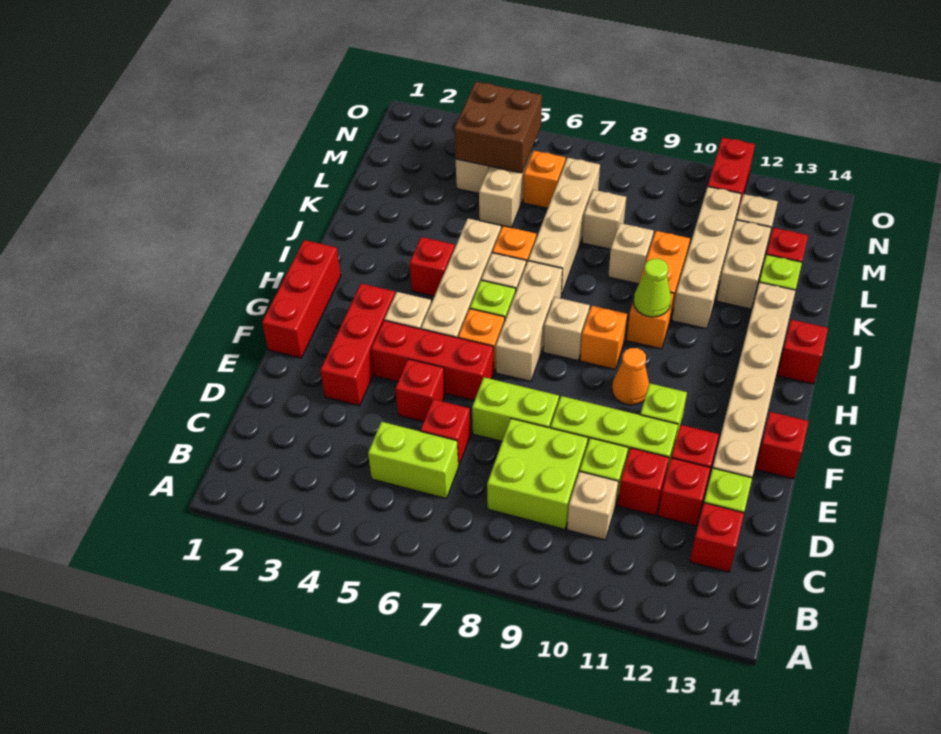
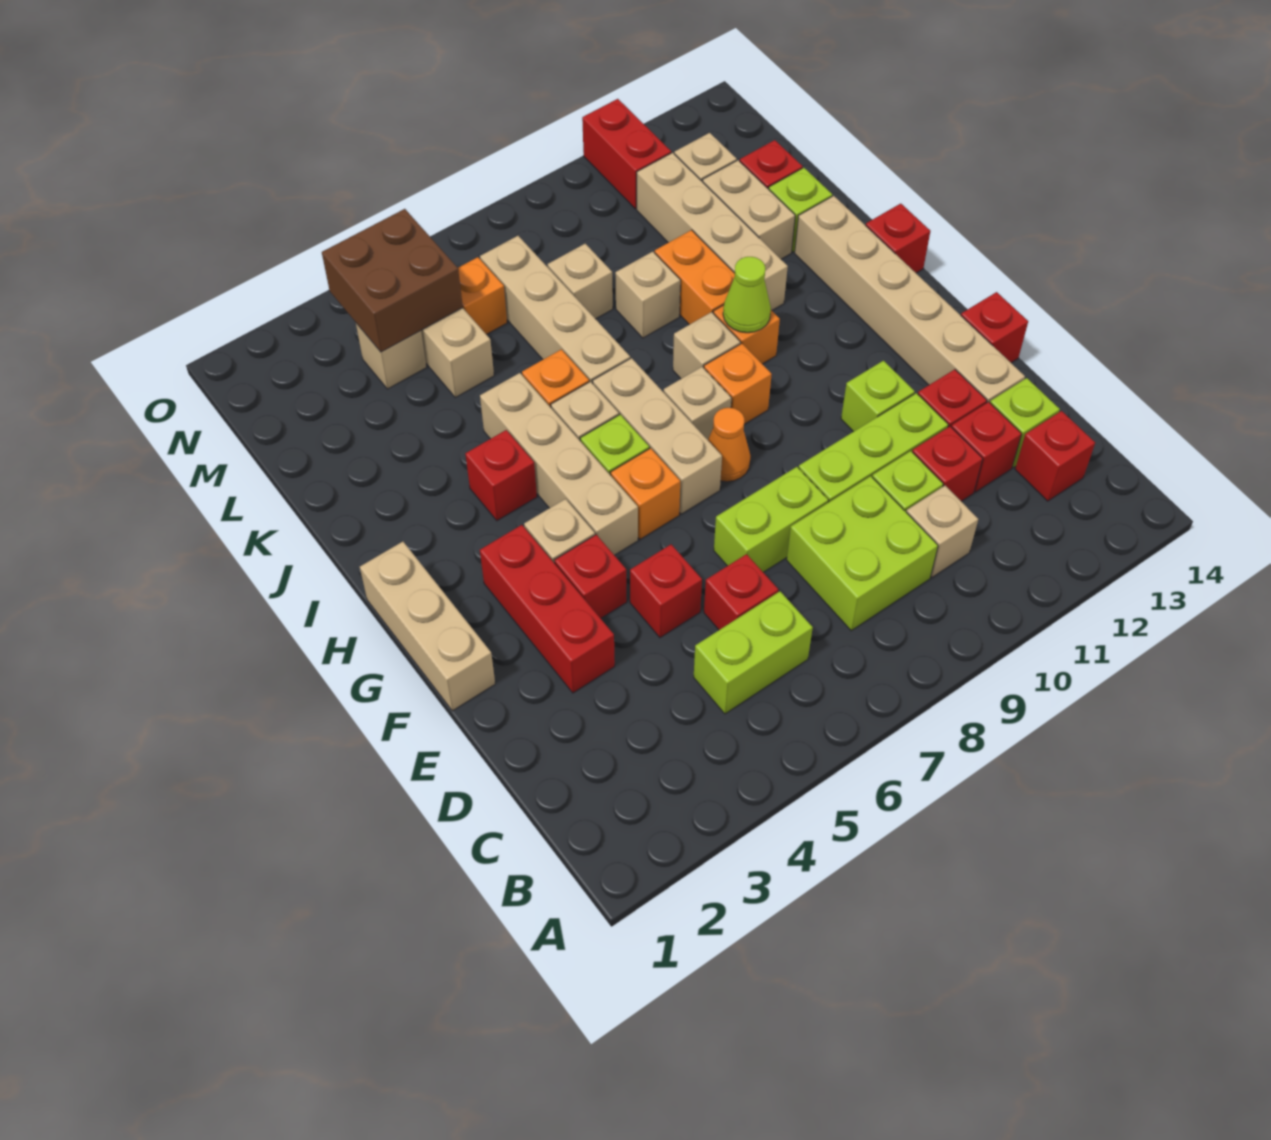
red 1x3 brick [262,240,341,358] -> tan 1x3 brick [360,542,495,711]
red 1x3 brick [371,320,494,401] -> red 1x1 brick [555,535,627,618]
orange 1x1 cone [612,348,649,405] -> orange 1x1 cone moved to [708,408,751,482]
none -> tan 1x1 brick [673,312,741,379]

